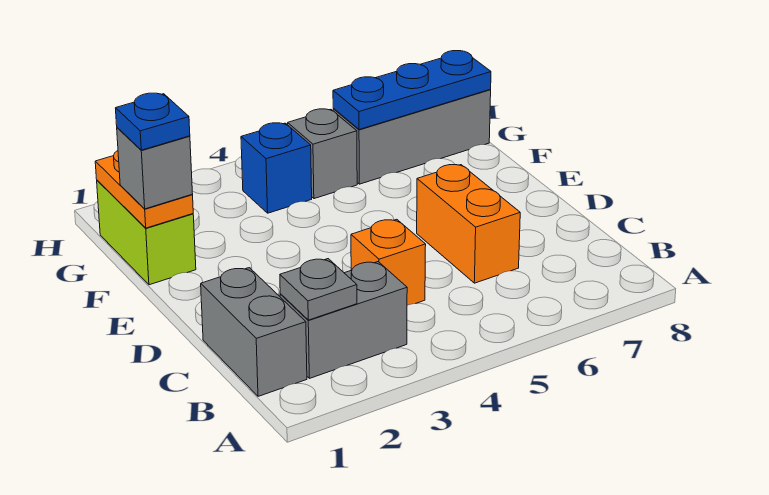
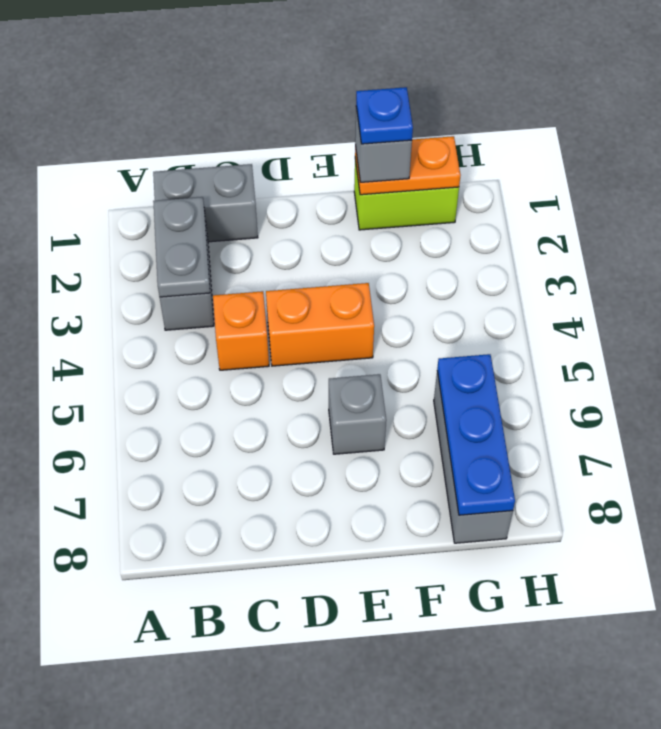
grey 1x1 plate [280,259,357,320] -> grey 1x2 plate [153,197,210,297]
orange 1x2 brick [417,165,520,283] -> orange 1x2 brick moved to [266,283,374,366]
blue 1x1 brick [241,123,312,213] -> none
grey 1x1 brick [288,109,357,199] -> grey 1x1 brick moved to [329,374,386,454]

